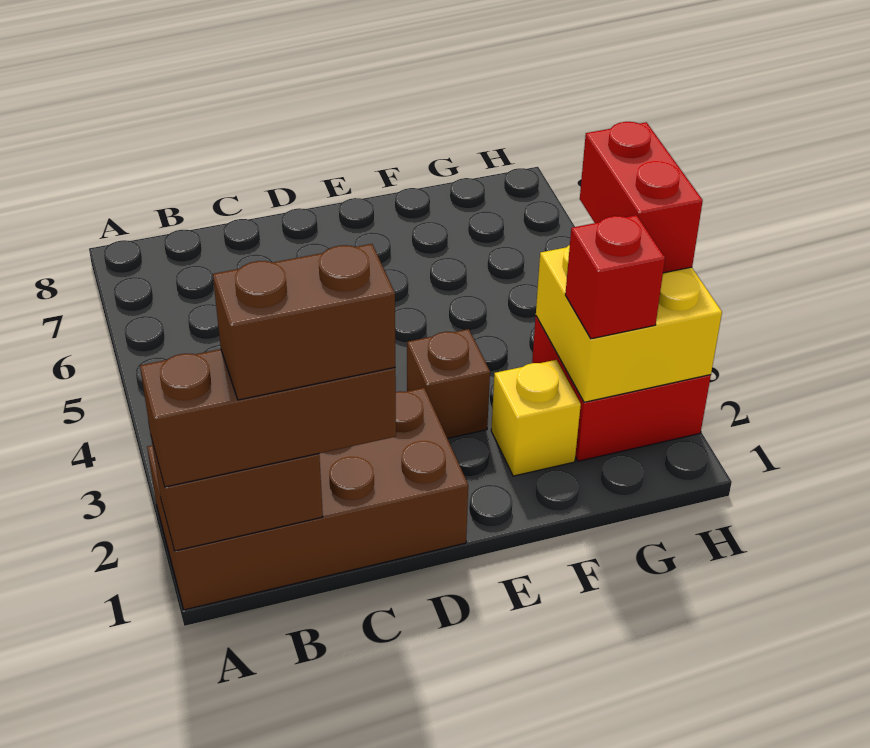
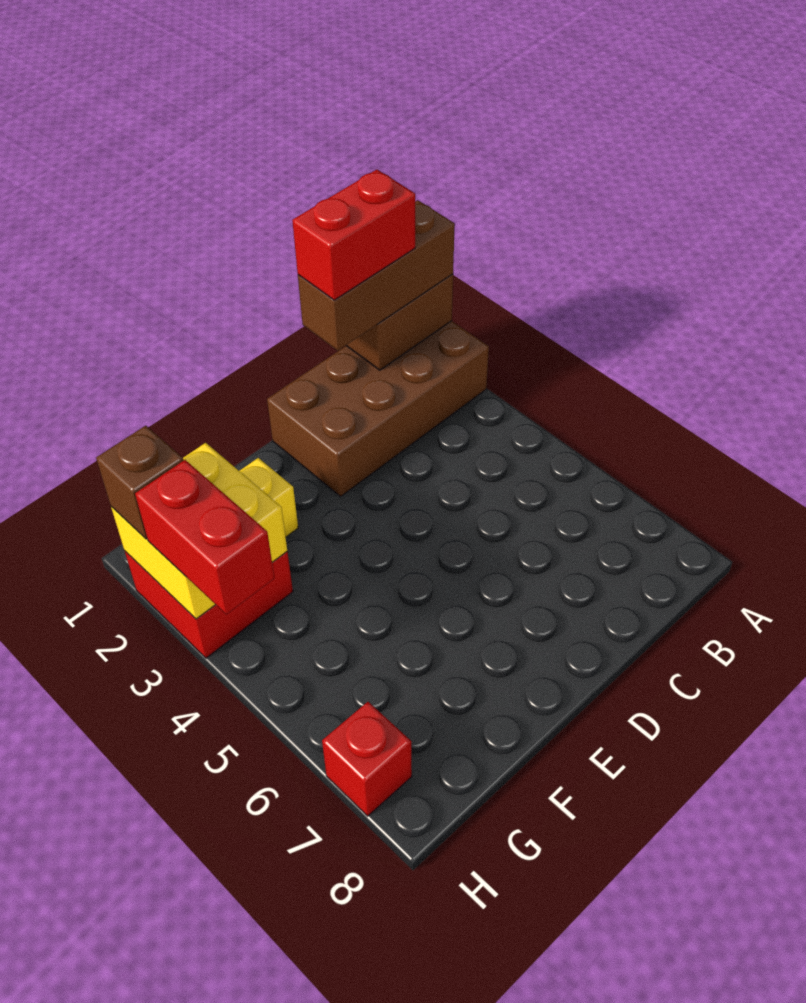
brown 1x2 brick [213,244,395,400] -> red 1x2 brick [292,170,415,300]
brown 1x1 brick [407,329,490,438] -> brown 1x1 brick moved to [96,426,184,539]
red 1x1 brick [565,215,665,339] -> red 1x1 brick moved to [322,702,412,816]

